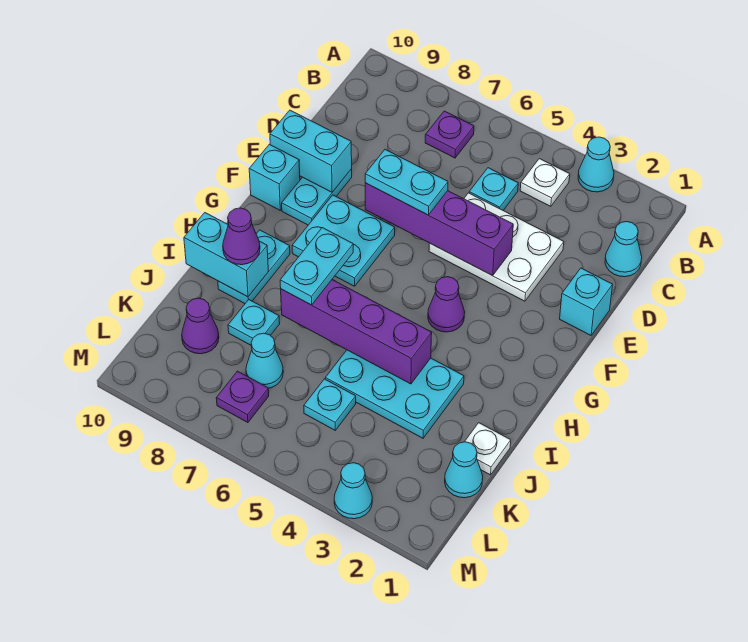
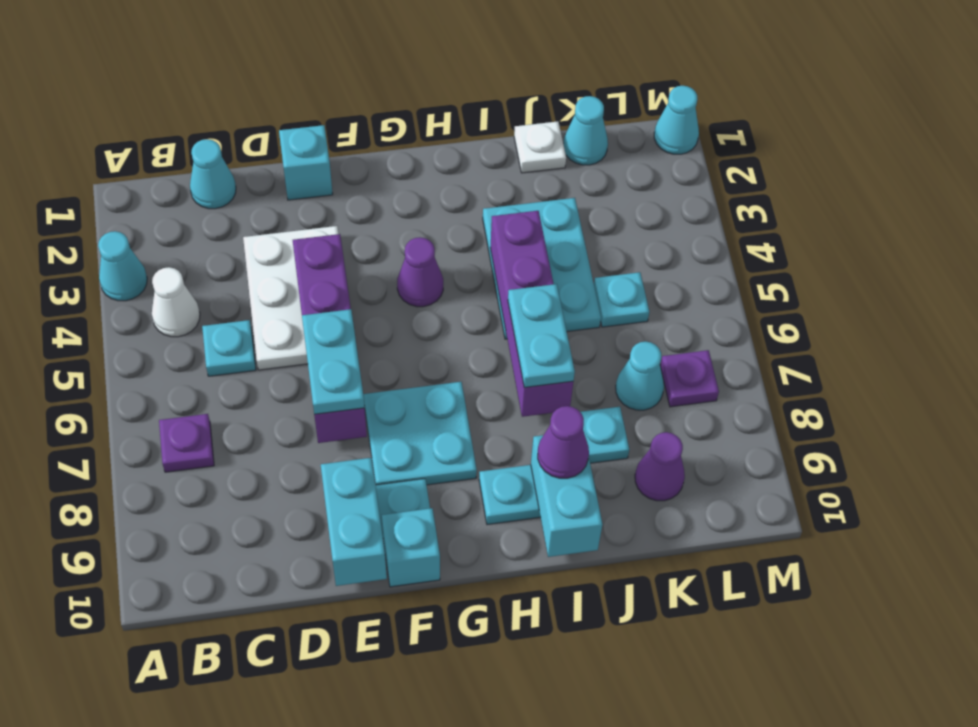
white 1x1 plate [520,159,570,206] -> white 1x1 cone [152,267,200,337]
cyan 1x2 plate [280,228,353,305] -> cyan 1x2 plate turned to [508,284,575,387]
cyan 1x1 cone [334,463,372,519] -> cyan 1x1 cone moved to [654,86,699,154]

